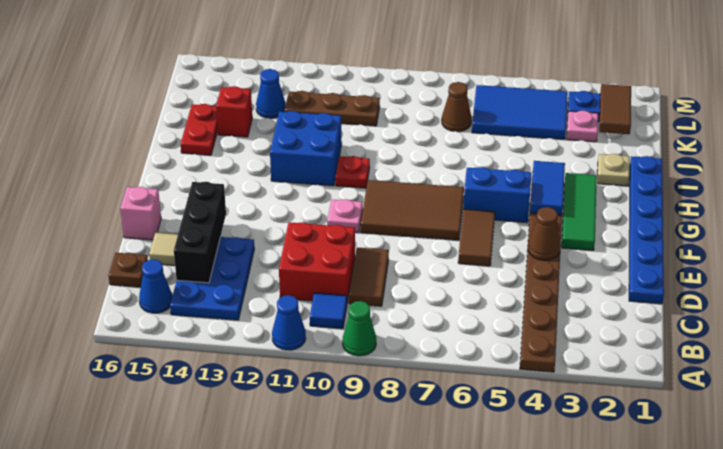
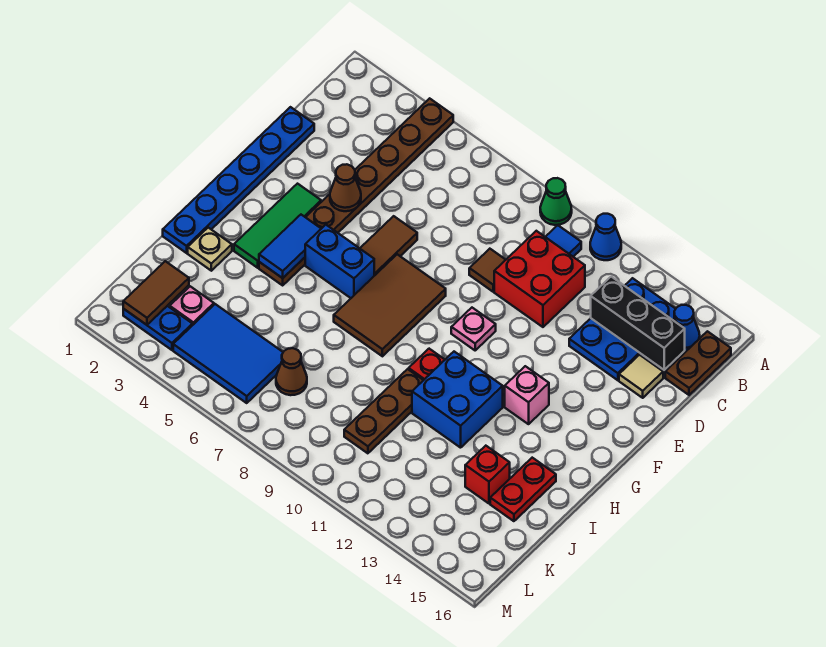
brown 1x2 tile [349,247,389,306] -> brown 1x1 tile [469,249,506,292]
black 1x3 brick [174,182,226,283] -> black 1x3 brick turned to [591,277,685,370]
brown 1x1 plate [108,253,148,287] -> brown 1x2 plate [665,331,731,395]
pink 1x1 brick [120,187,161,240] -> pink 1x1 brick moved to [505,366,549,424]
brown 2x3 tile [361,180,464,240] -> brown 2x3 tile turned to [334,254,446,356]
brown 1x3 plate [285,91,380,126] -> brown 1x3 plate turned to [344,369,423,453]
blue 1x1 cone [256,69,285,118] -> none

